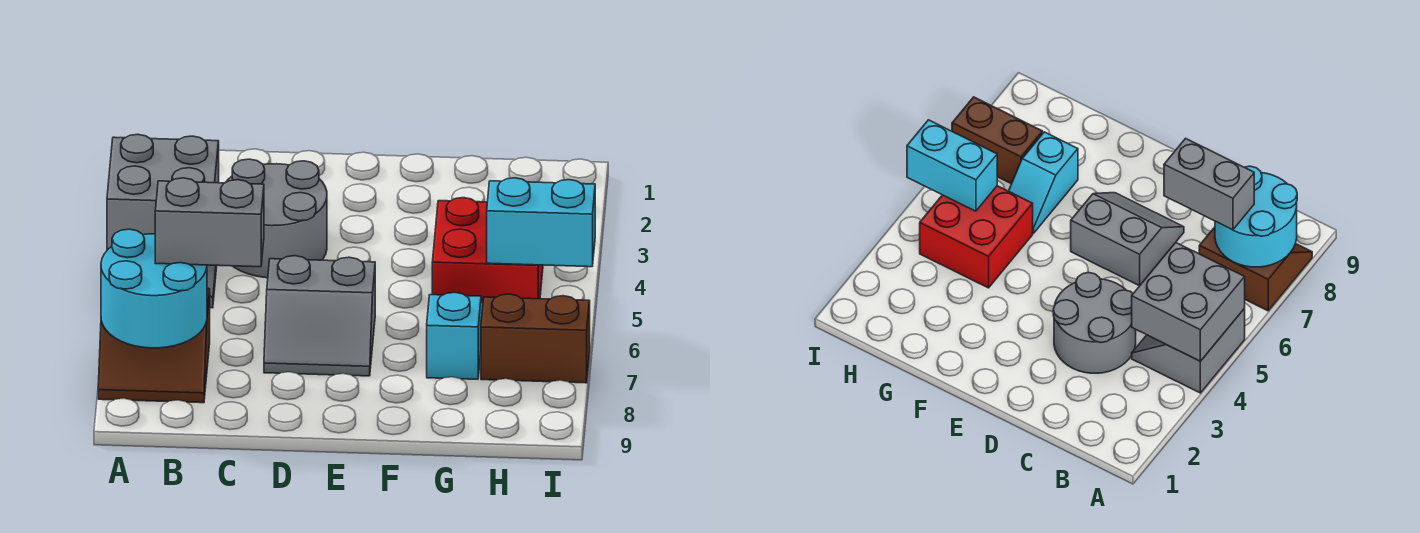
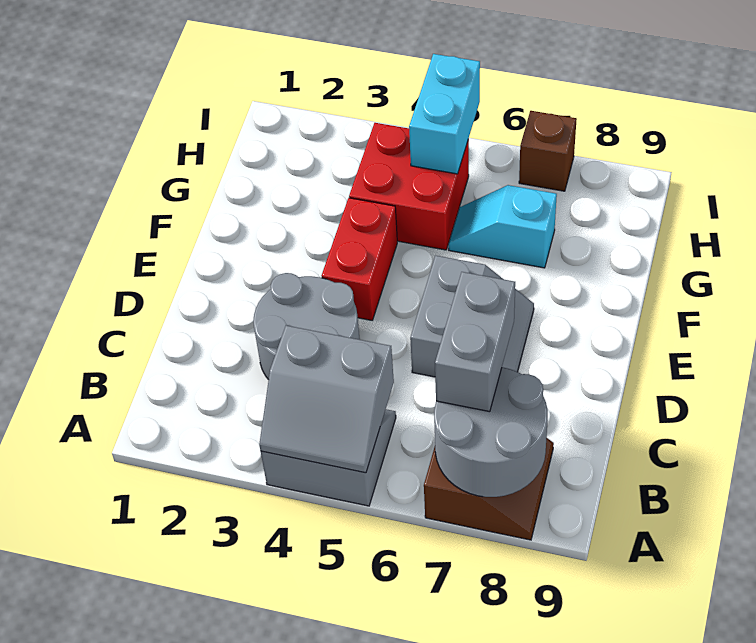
grey 2x2 brick [107,134,219,250] -> grey 2x2 slope [259,326,394,473]
cyan 2x2 round brick [101,229,207,348] -> grey 2x2 round brick [434,367,548,497]
none -> red 1x2 brick [322,198,397,320]
brown 1x2 brick [481,294,590,383] -> brown 1x1 brick [519,111,577,191]

